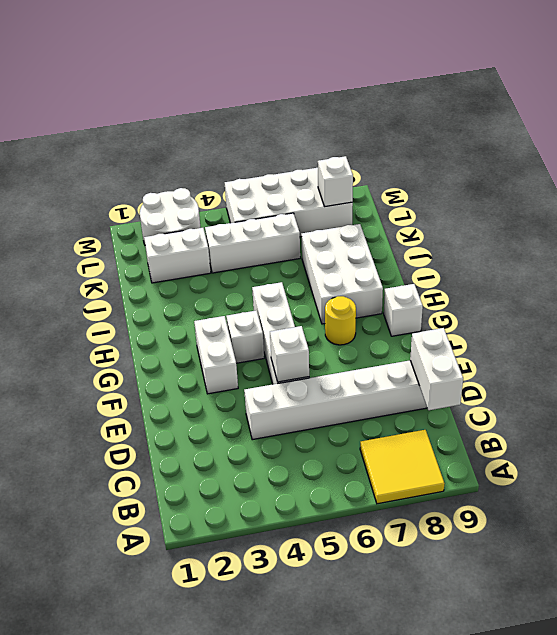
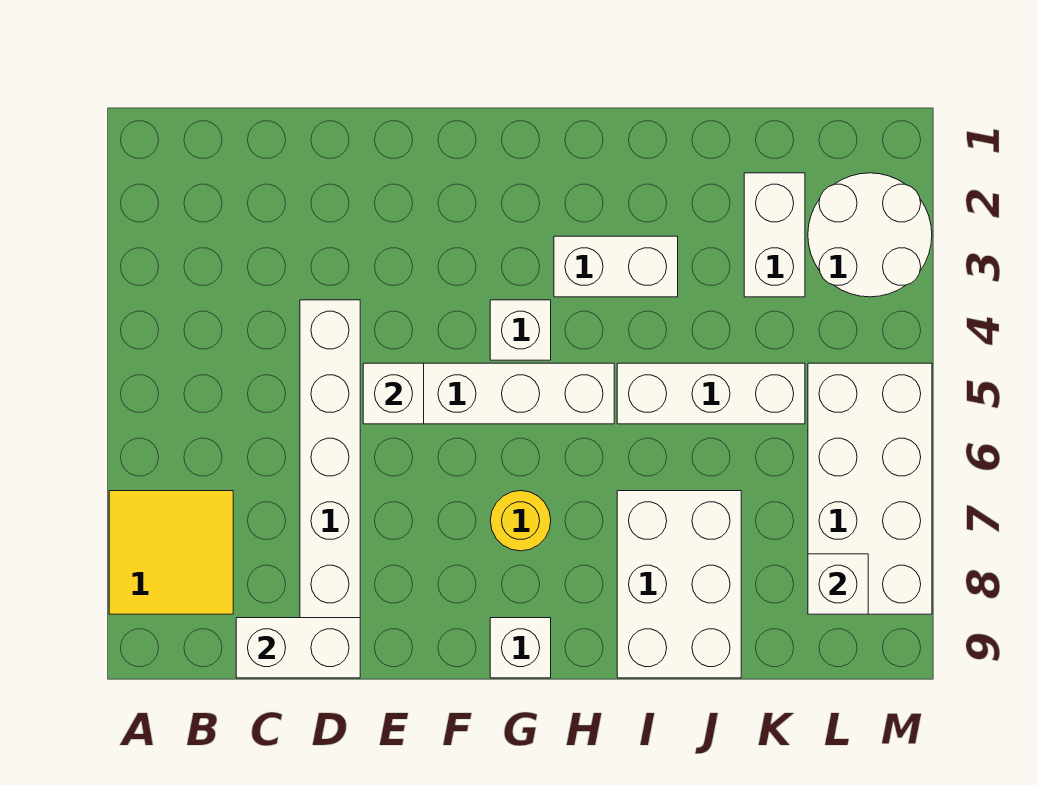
white 1x2 brick [194,316,238,394] -> white 1x2 brick moved to [554,236,678,297]
white 2x3 brick [301,224,383,324] -> white 2x3 brick turned to [617,491,741,678]
white 1x3 brick [205,213,300,273] -> white 1x3 brick turned to [617,363,805,424]

